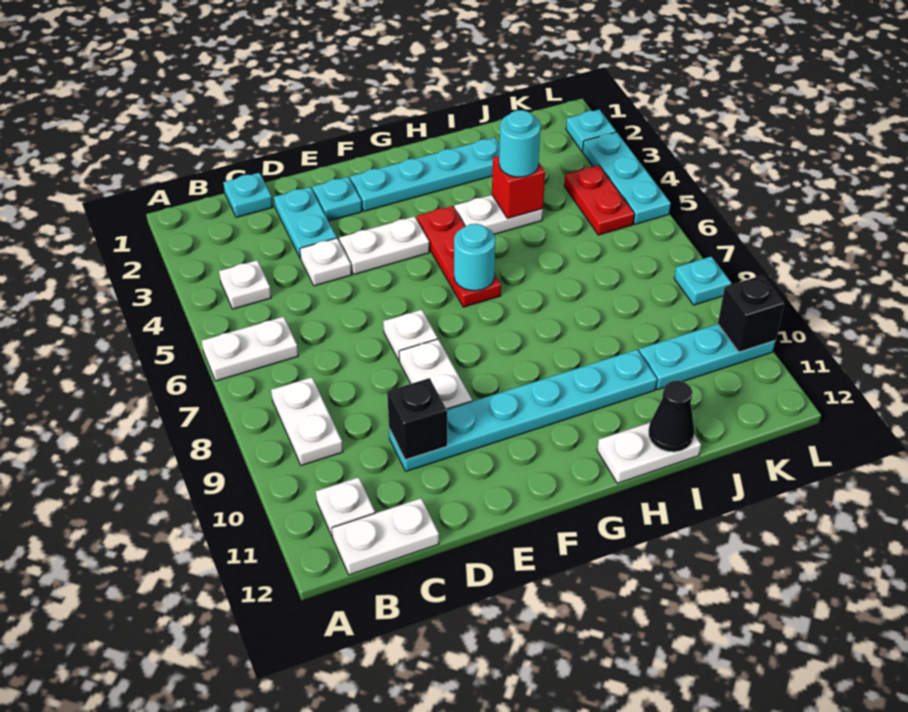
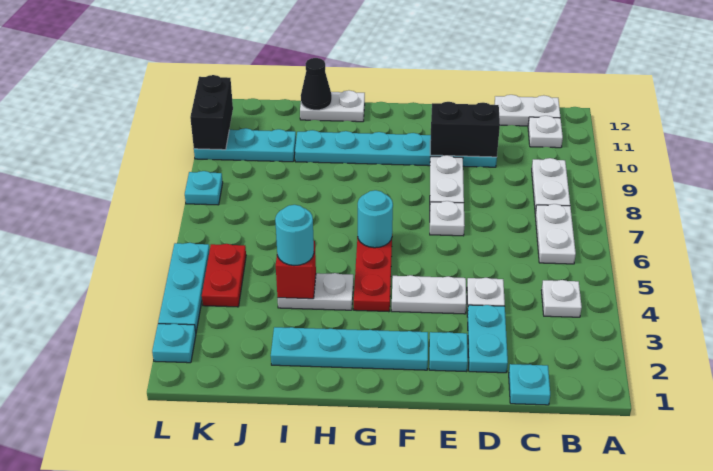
white 1x2 plate [202,317,298,381] -> white 1x2 plate turned to [535,204,576,264]
black 1x1 brick [387,378,447,460] -> black 1x2 brick [430,102,500,157]
black 1x1 brick [718,275,784,352] -> black 1x2 brick [190,75,233,150]

